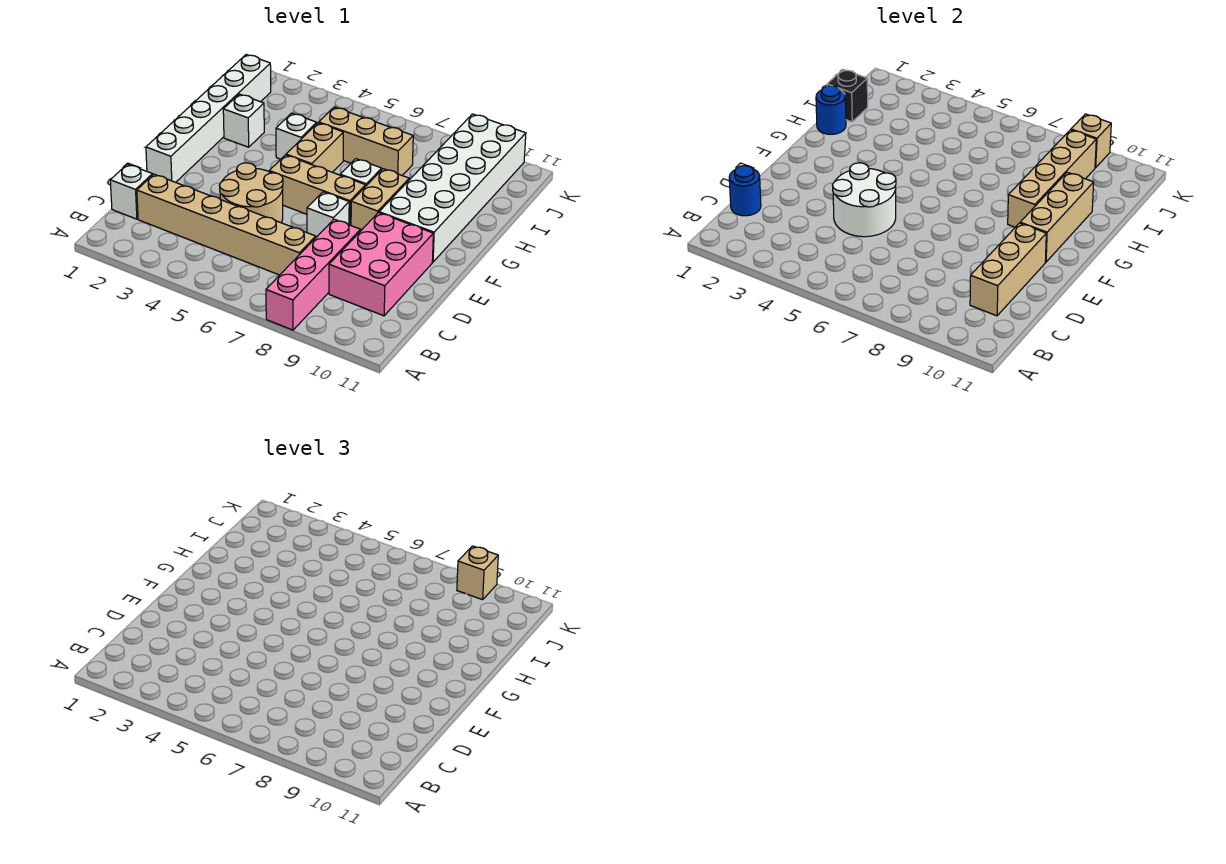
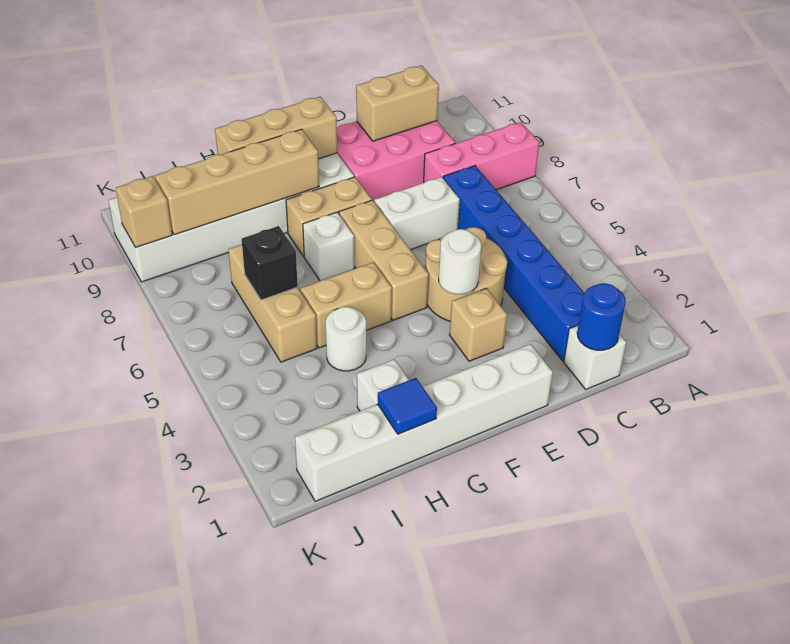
pink 1x4 brick [266,219,361,330] -> pink 1x3 brick [424,122,539,190]
tan 1x6 brick [137,174,316,275] -> blue 1x6 brick [443,166,584,361]
tan 1x3 brick [970,223,1046,316] -> tan 1x2 brick [356,66,439,141]
white 2x2 round brick [833,163,896,237] -> white 1x1 round brick [439,229,481,294]
white 1x1 brick [307,192,349,237] -> white 1x2 brick [374,177,460,250]
blue 1x1 round brick [816,86,846,134] -> blue 1x1 tile [378,378,437,434]
white 1x1 brick [276,113,317,159] -> white 1x1 round brick [326,306,366,371]
black 1x1 brick [827,70,868,122] -> black 1x1 brick moved to [242,226,298,300]
tan 1x1 brick [457,546,498,600] -> tan 1x1 brick moved to [450,288,507,361]

